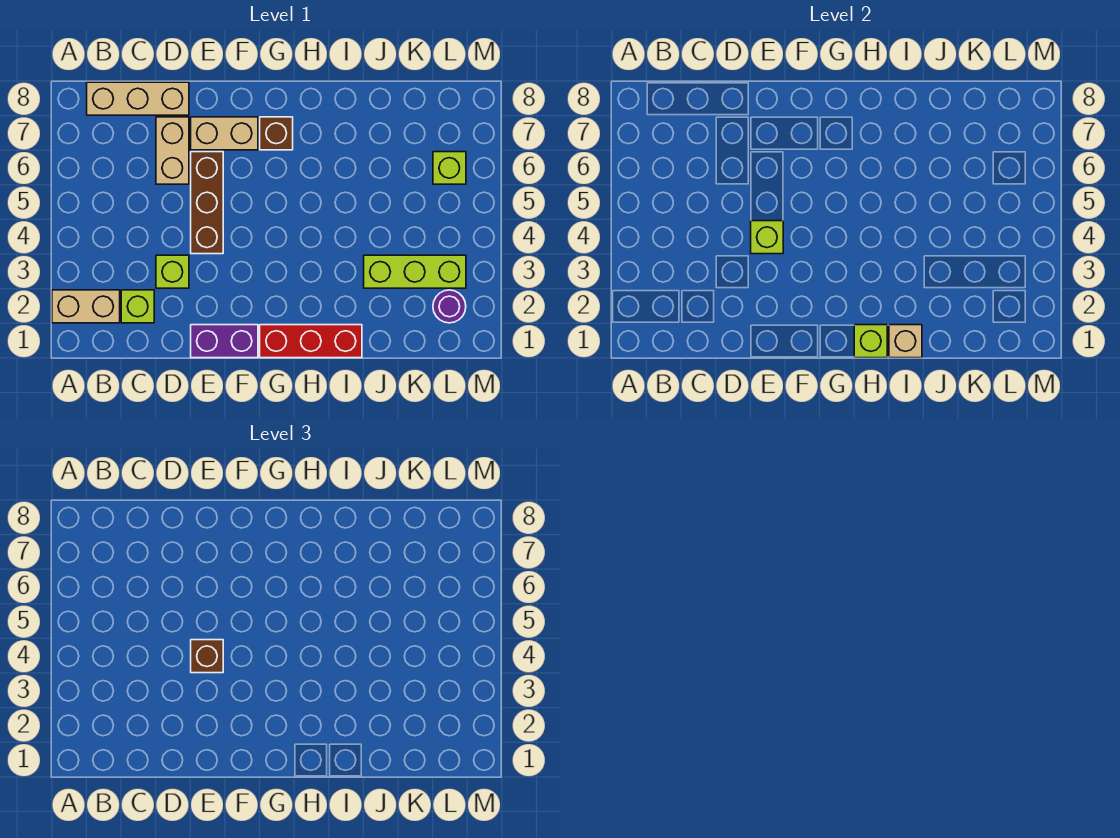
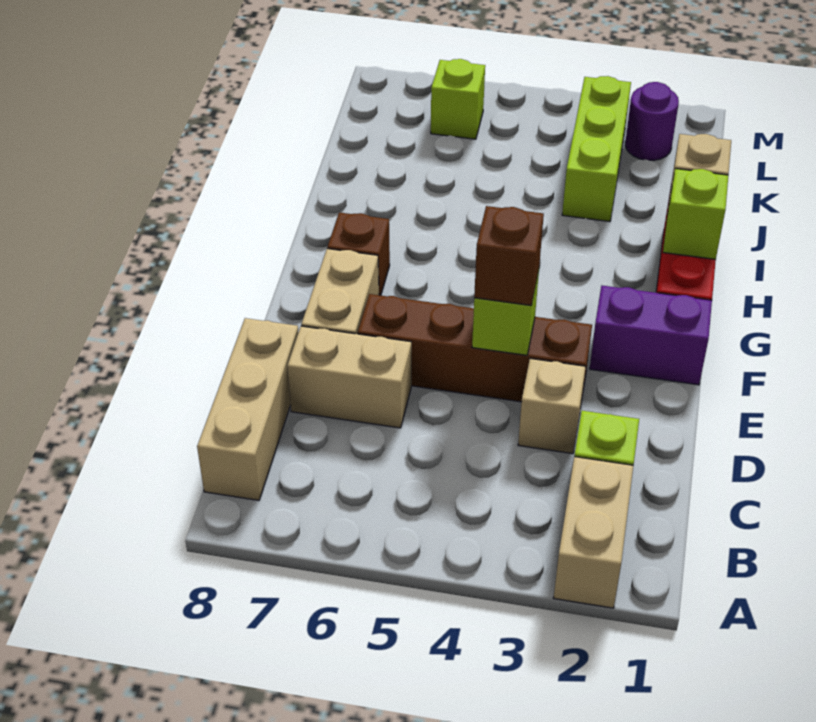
lime 1x1 brick [156,255,189,288] -> tan 1x1 brick [518,358,586,454]
purple 1x2 brick [191,325,258,358] -> purple 1x2 brick turned to [590,286,712,385]
brown 1x3 brick [191,152,223,254] -> brown 1x4 brick [358,294,592,402]

